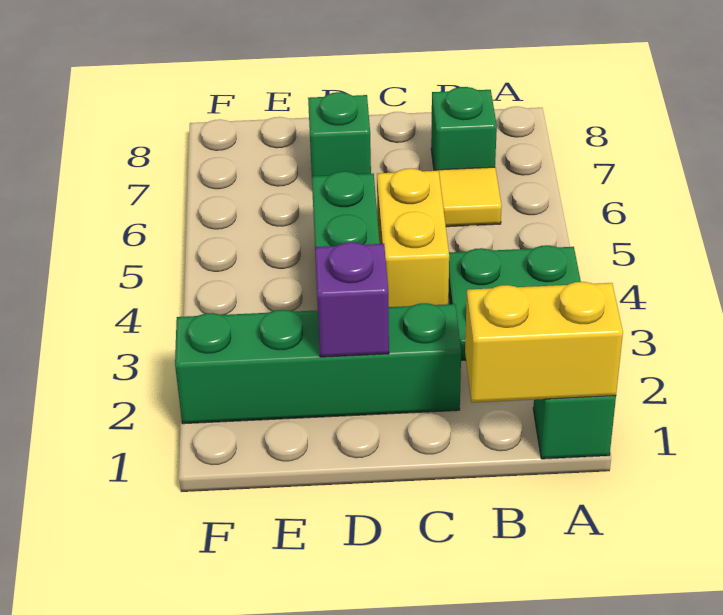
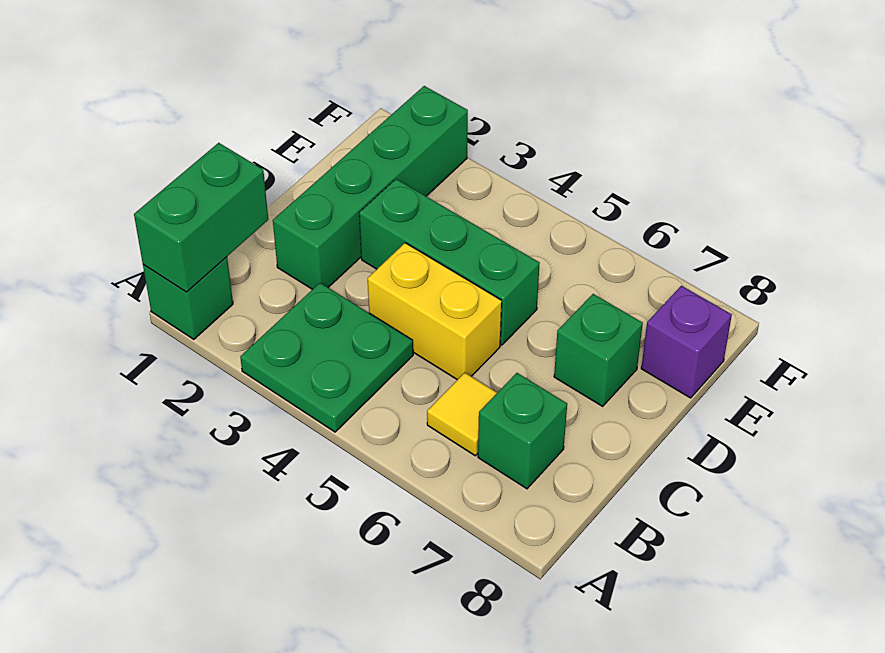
yellow 1x2 brick [465,282,623,403] -> green 1x2 brick [134,143,268,292]
purple 1x1 brick [315,242,389,357] -> purple 1x1 brick moved to [641,286,732,398]

